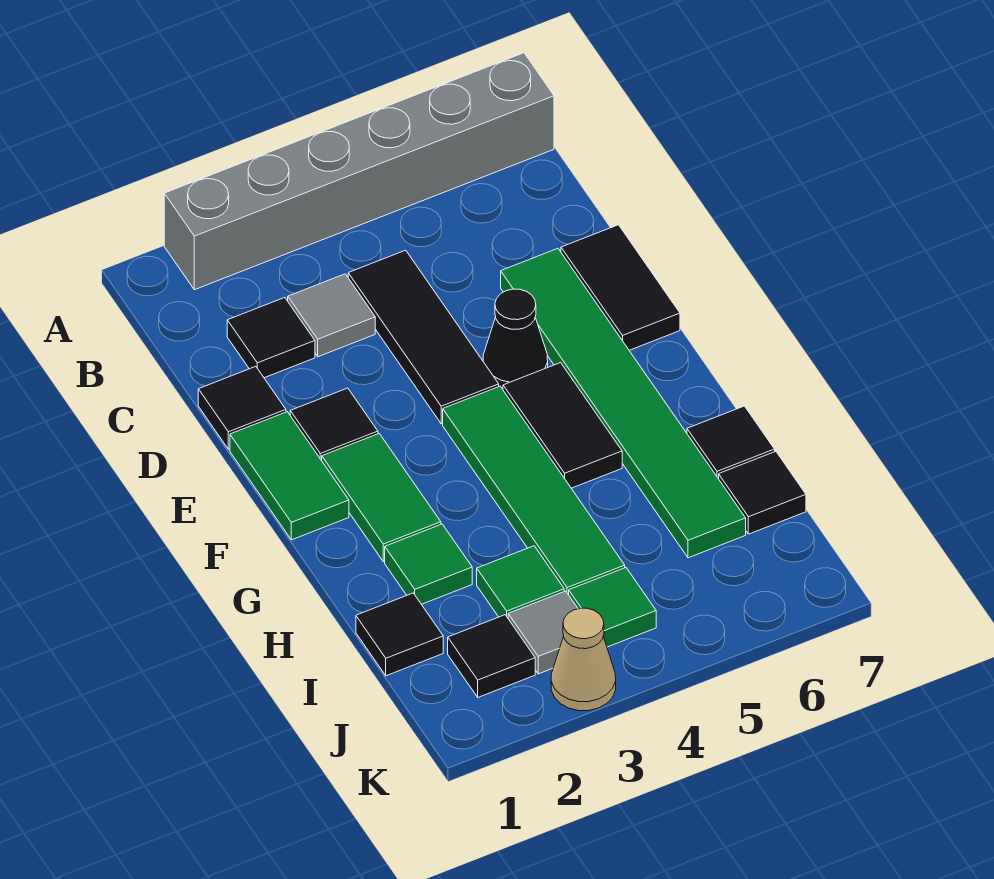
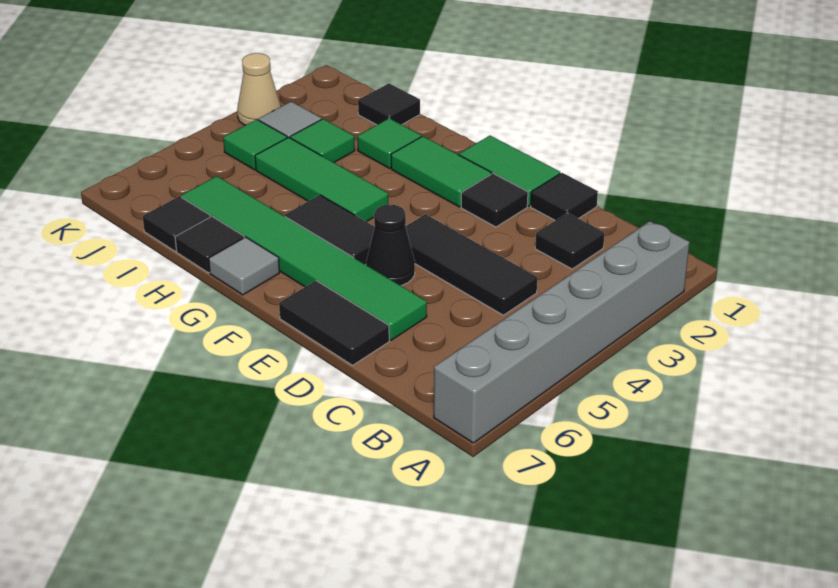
grey 1x1 tile [288,274,375,357] -> grey 1x1 tile moved to [209,237,279,295]
green 1x4 tile [443,386,625,595] -> green 1x3 tile [255,137,388,222]
black 1x1 tile [448,615,535,697] -> none

